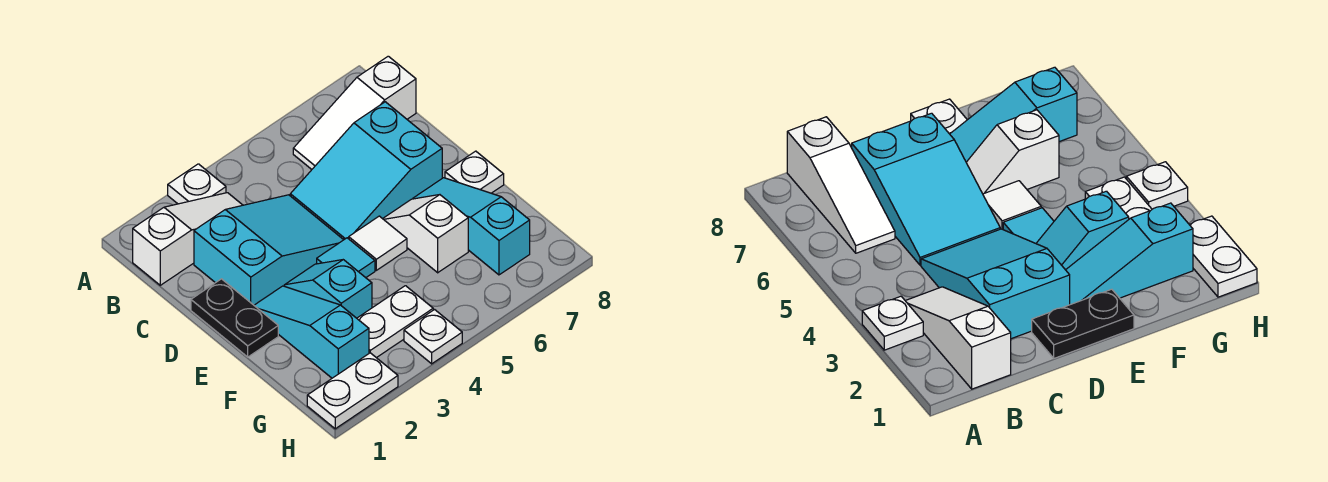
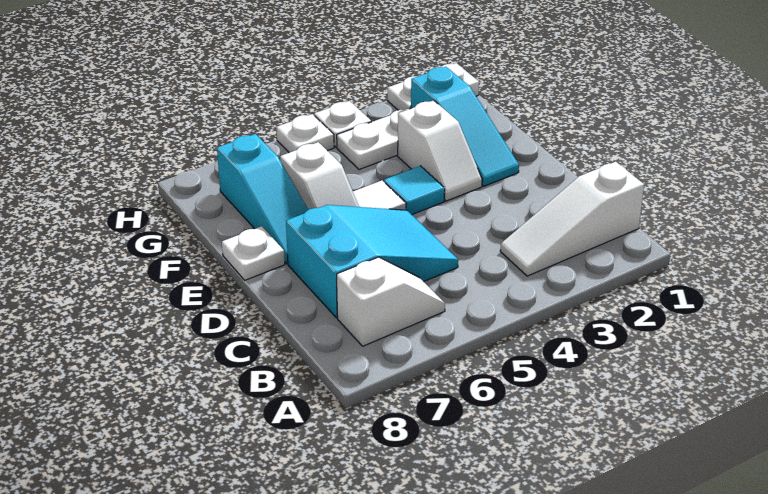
white 1x1 plate [168,164,226,204] -> white 1x1 plate moved to [276,114,334,153]
white 1x3 slope [293,56,416,169] -> white 1x2 slope [337,257,445,346]
cyan 2x3 slope [194,195,343,305] -> none
black 1x2 plate [191,279,278,357] -> none
cyan 1x2 slope [284,260,372,318] -> white 1x2 slope [398,100,482,201]

